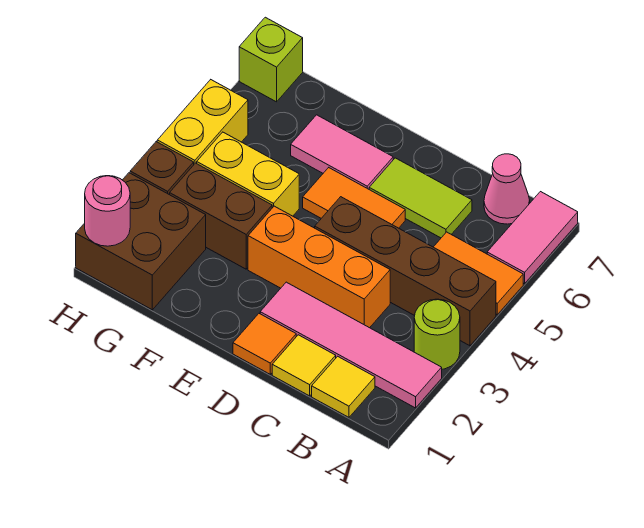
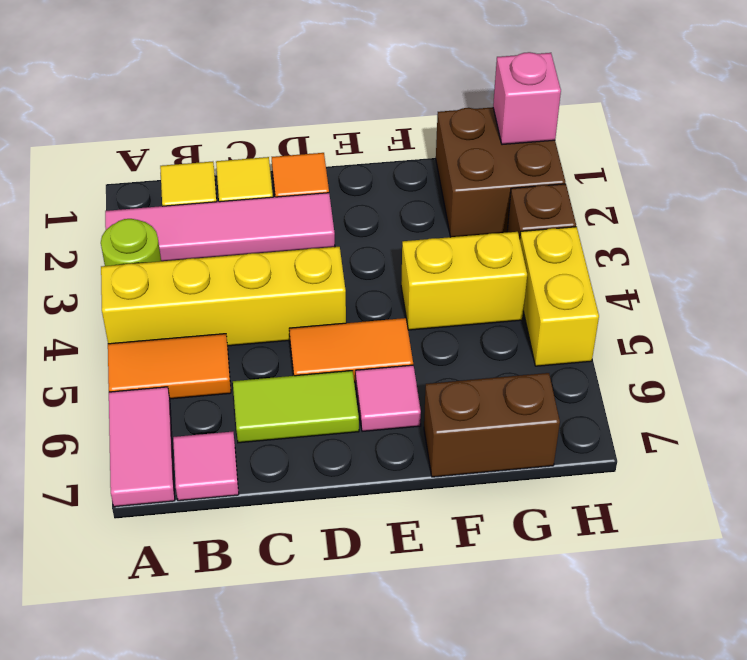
brown 1x4 brick [315,197,496,346] -> yellow 1x4 brick [101,247,346,346]
pink 1x1 cone [484,154,530,224] -> pink 1x1 tile [173,432,239,501]
orange 1x3 brick [248,206,390,328] -> none
pink 1x2 tile [291,115,393,189] -> pink 1x1 tile [356,365,421,432]
brown 1x2 brick [170,163,272,269] -> brown 1x2 brick moved to [424,373,560,477]
pink 1x1 round brick [85,176,130,246] -> pink 1x1 brick [493,52,561,145]
lime 1x1 brick [239,17,303,102] -> none

